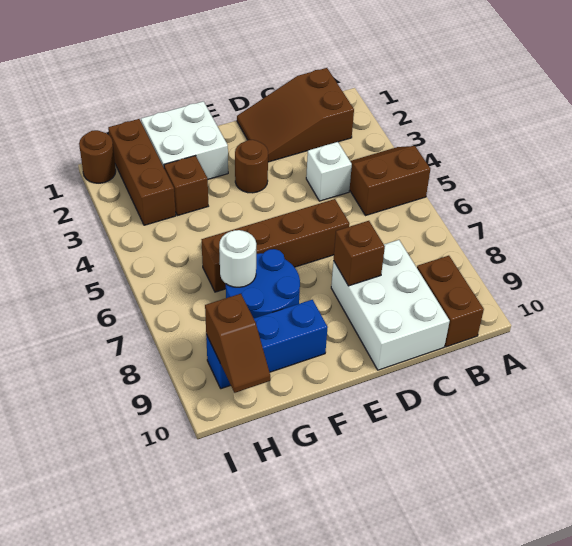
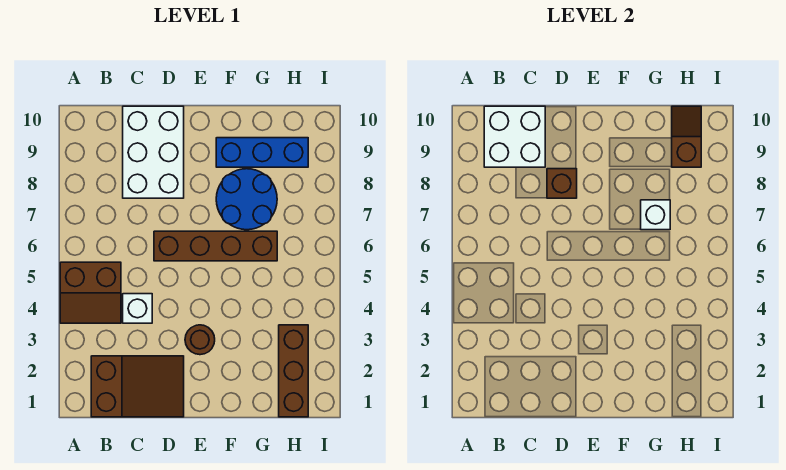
brown 1x2 brick [417,256,484,347] -> none
white 2x2 brick [141,101,228,179] -> white 2x2 brick moved to [484,106,545,167]
brown 1x1 brick [164,156,208,216] -> none
white 1x1 round brick [219,230,256,287] -> white 1x1 brick [641,200,670,230]
brown 1x1 round brick [79,130,116,183] -> none

